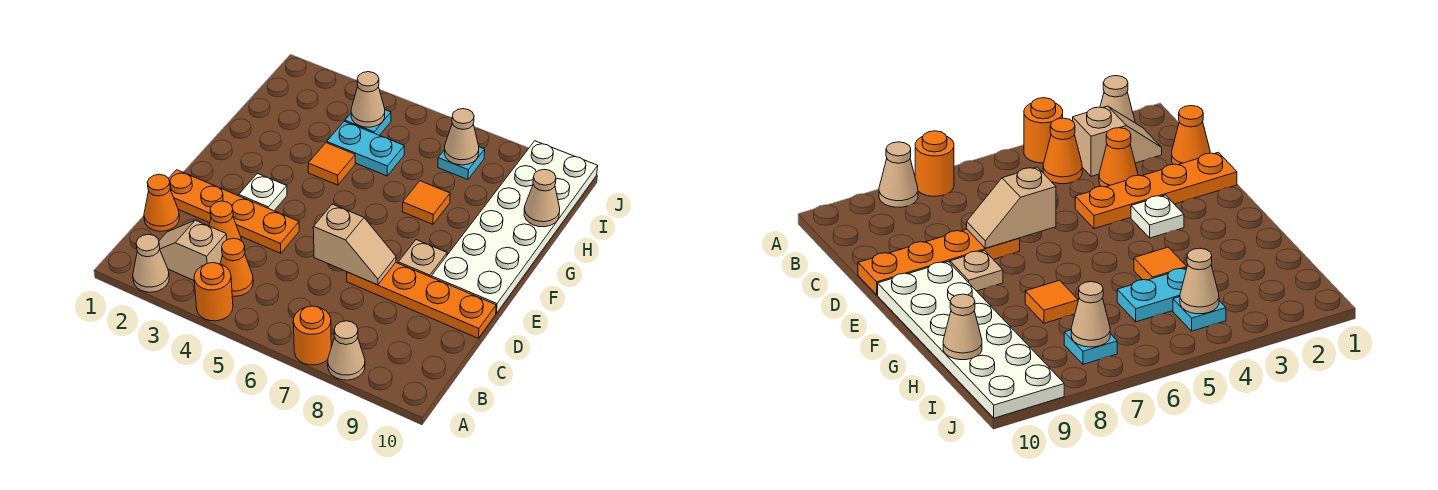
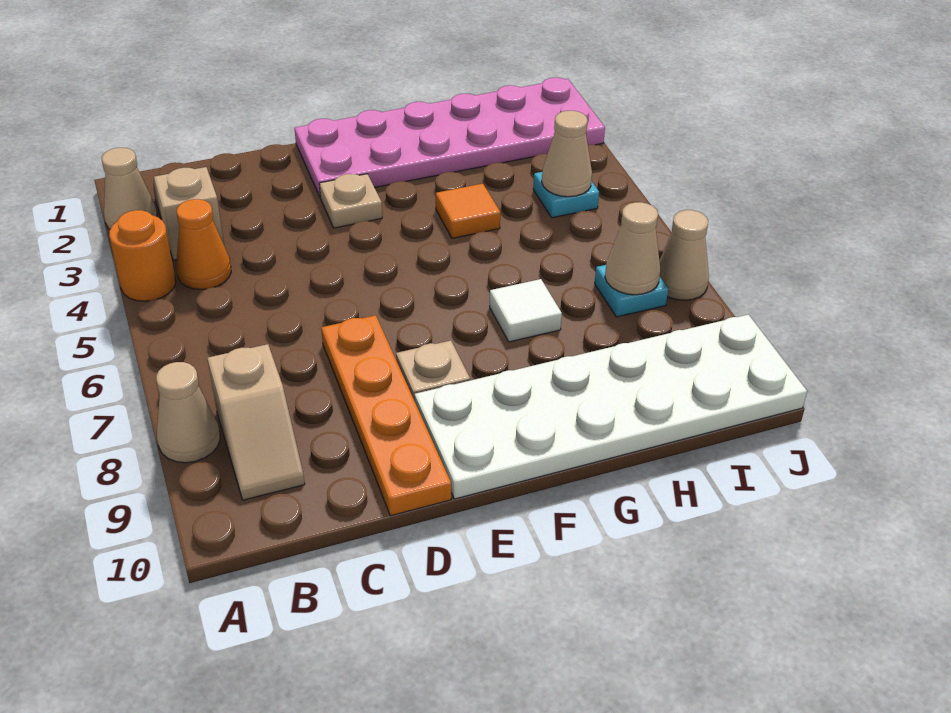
orange 1x1 round brick [293,306,331,365] -> none
orange 1x1 cone [144,174,179,231] -> none
orange 1x1 cone [209,201,241,240] -> none
orange 1x4 plate [169,170,299,253] -> none
tan 1x2 slope [313,204,396,285] -> tan 1x2 slope moved to [207,344,305,500]
none -> pink 2x6 plate [294,78,605,198]
white 1x1 plate [239,173,287,211] -> tan 1x1 plate [319,174,382,228]
orange 1x1 tile [402,181,450,224] -> white 1x1 tile [490,279,562,342]
cyan 1x2 plate [327,121,404,176] -> none
tan 1x1 cone [524,169,560,227] -> tan 1x1 cone moved to [660,210,709,300]

